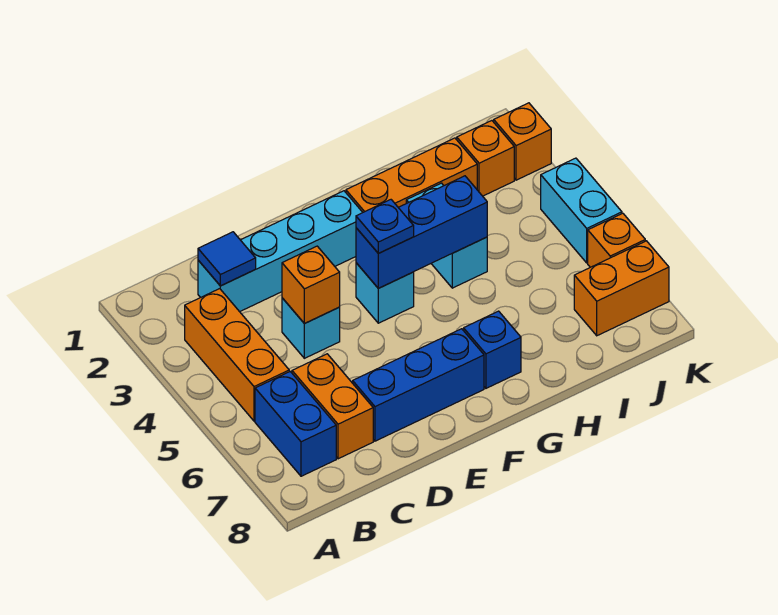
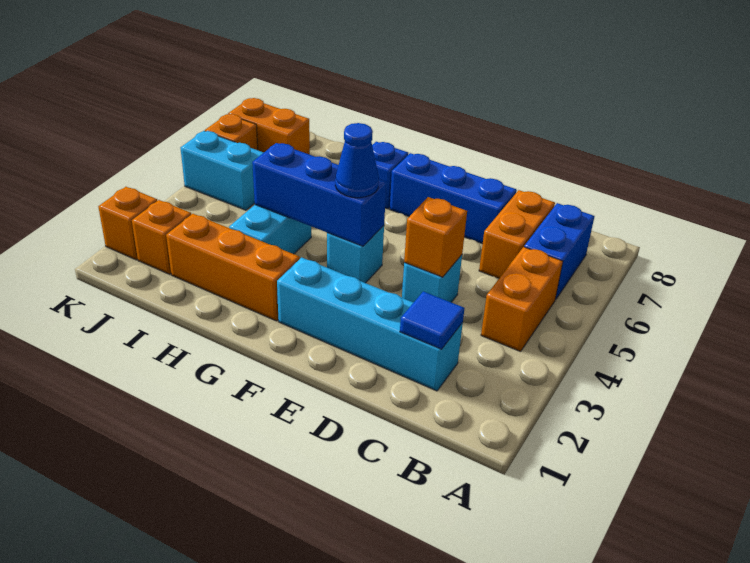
orange 1x3 brick [185,289,289,421] -> orange 1x2 brick [481,247,563,351]
blue 1x1 plate [356,200,414,253] -> blue 1x1 cone [335,123,379,198]
cyan 1x2 brick [541,158,622,263] -> cyan 1x2 brick turned to [181,131,264,210]

